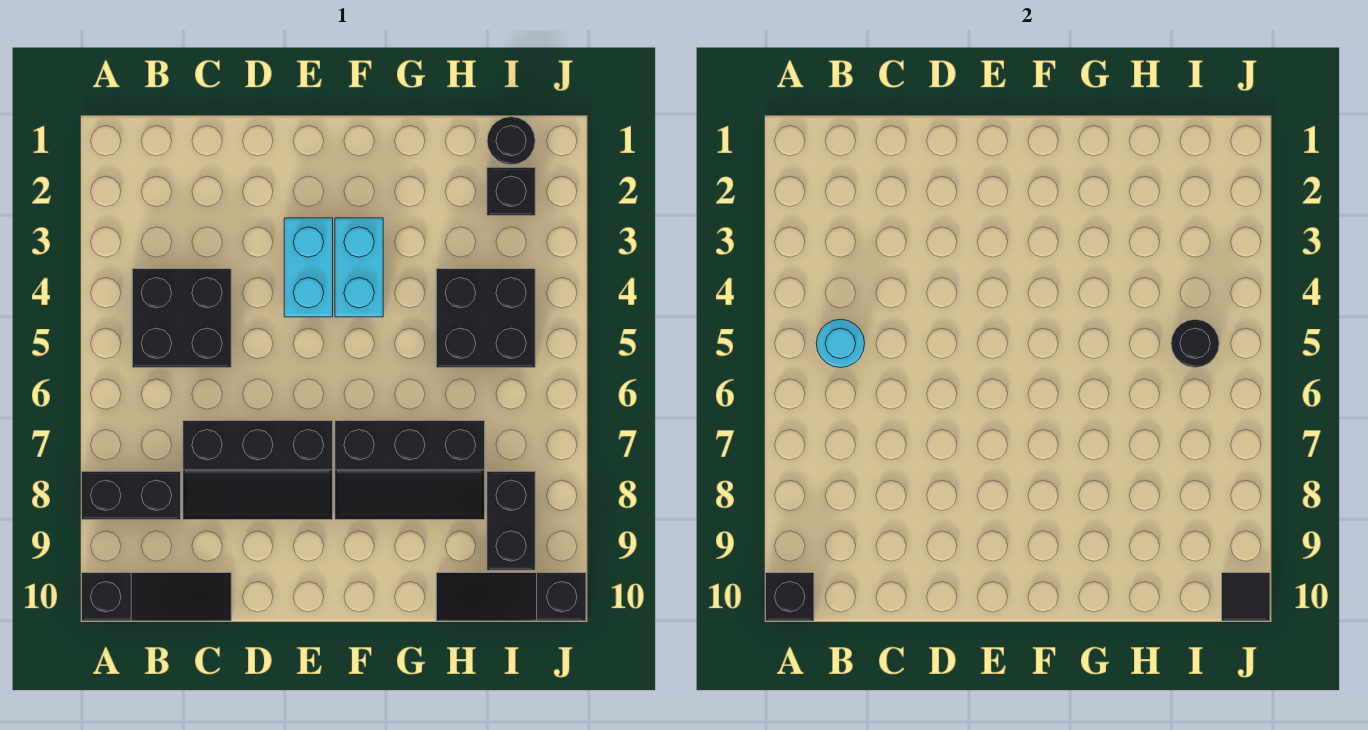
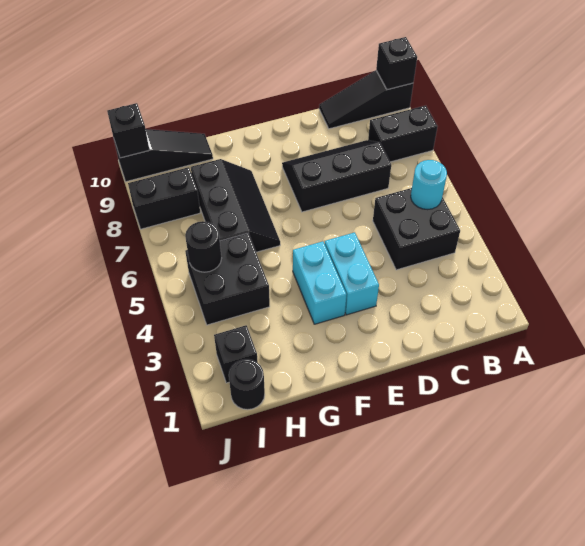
black 2x3 slope [335,421,485,520] -> black 2x3 slope turned to [191,159,280,252]
black 1x2 brick [487,471,535,570] -> black 1x2 brick turned to [128,167,200,229]
black 1x1 tile [1222,573,1270,621] -> black 1x1 brick [107,103,149,158]

